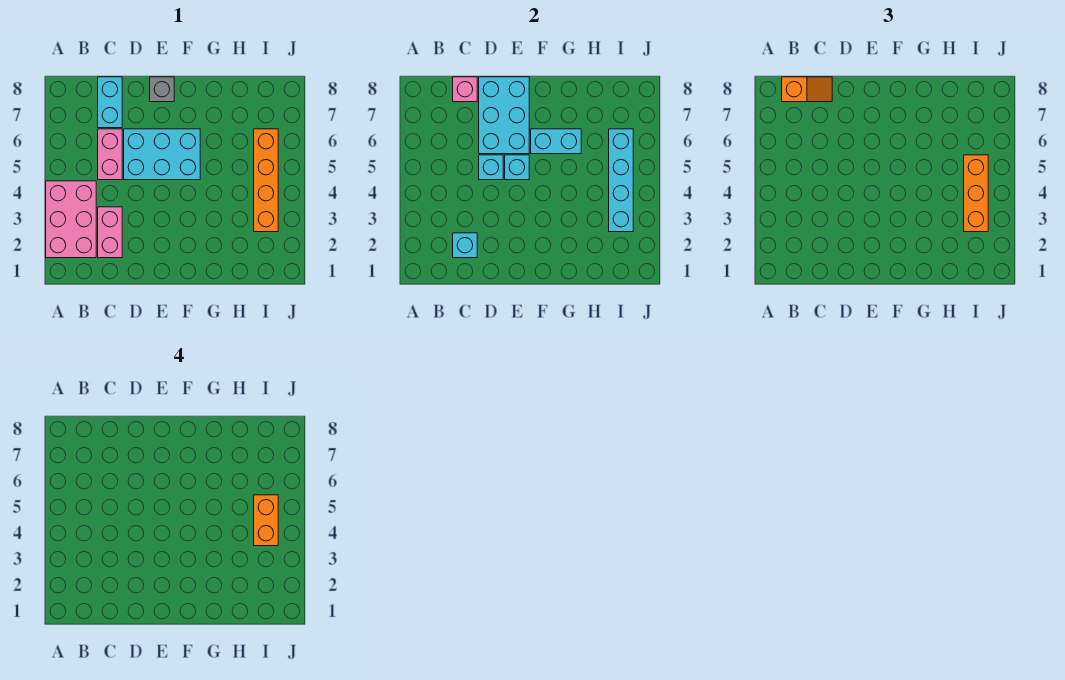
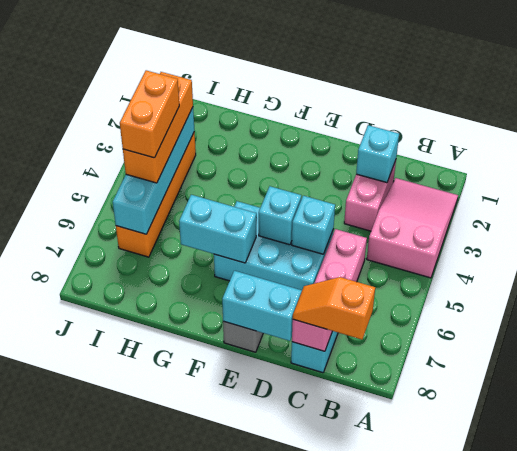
pink 2x3 brick [46,181,96,258] -> pink 2x3 slope [367,178,458,278]
cyan 2x3 brick [479,77,529,154] -> cyan 1x2 brick [222,271,302,341]

